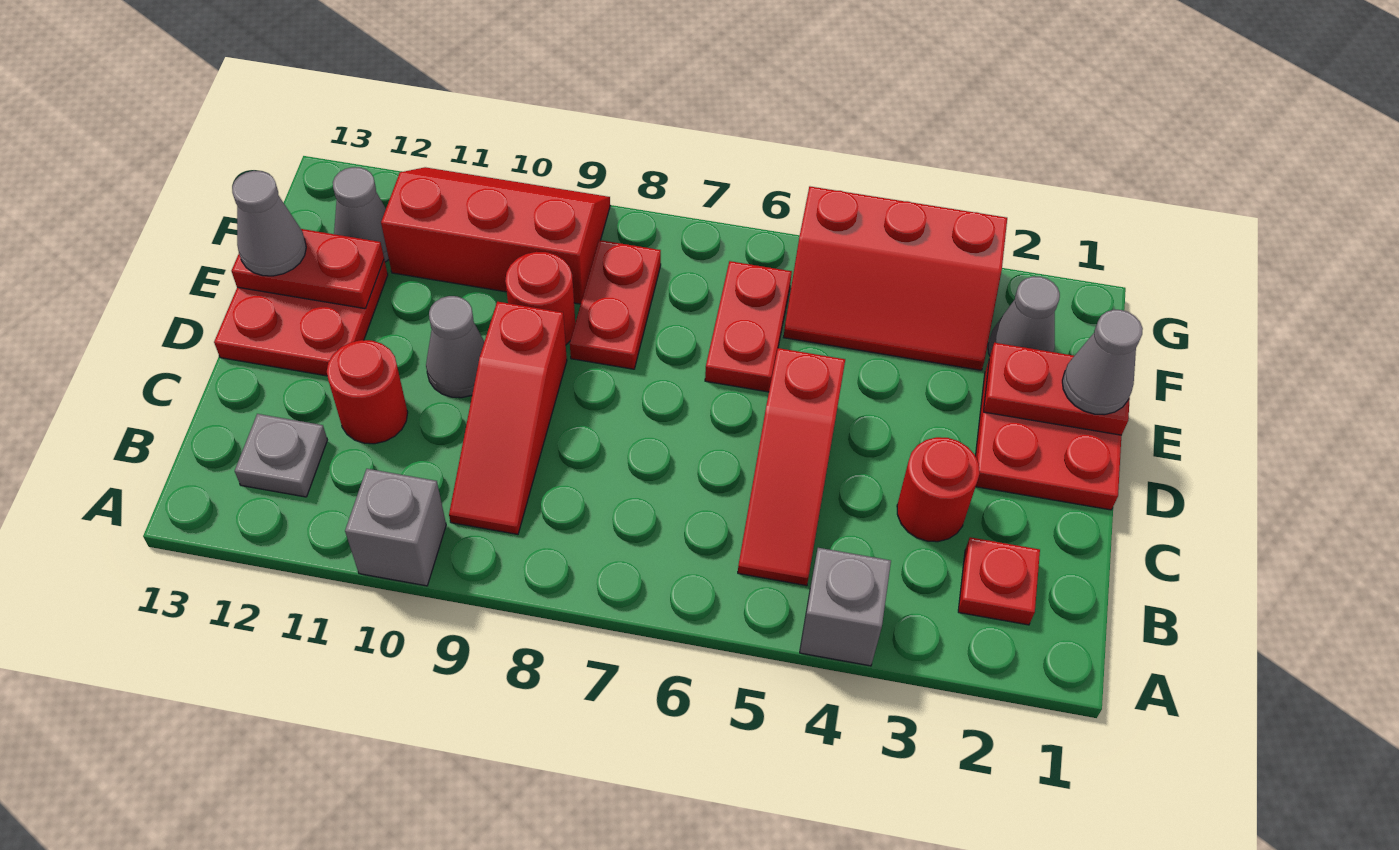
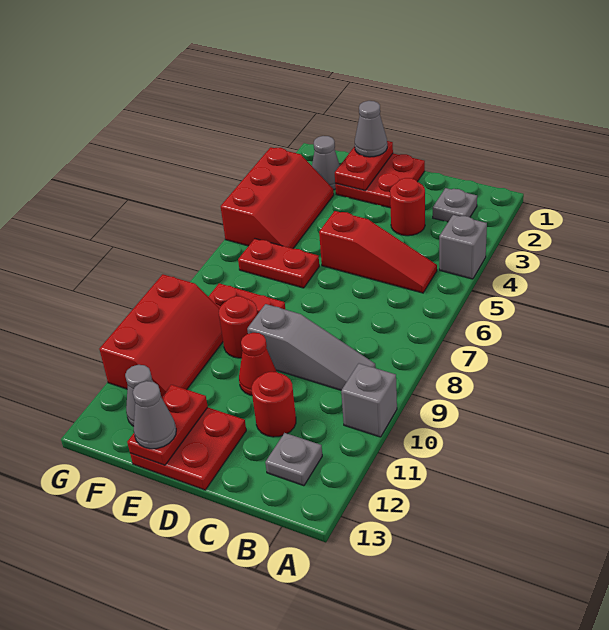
red 1x1 plate [958,537,1040,625] -> grey 1x1 plate [433,188,477,222]
red 1x3 slope [449,302,567,534] -> grey 1x3 slope [247,304,376,390]
grey 1x1 cone [426,296,484,398] -> red 1x1 cone [239,333,277,395]
red 2x3 slope [381,167,610,304] -> red 2x3 slope turned to [99,274,223,396]

